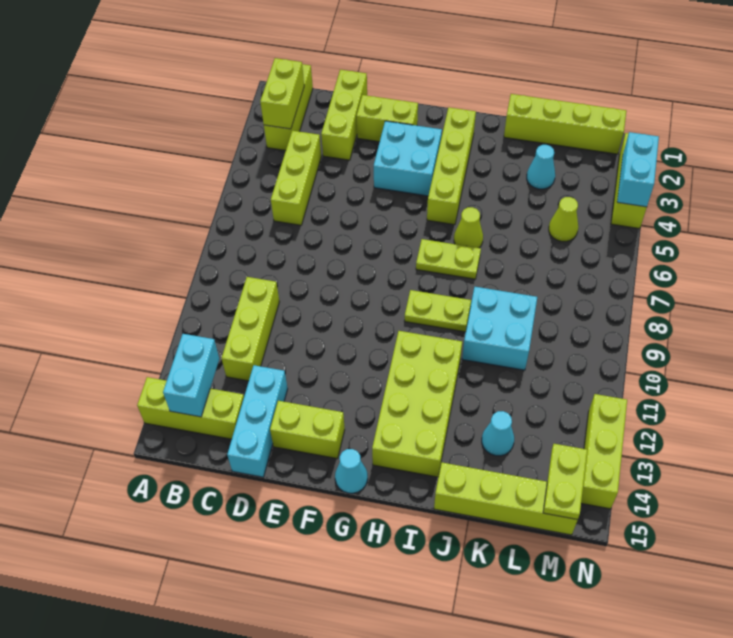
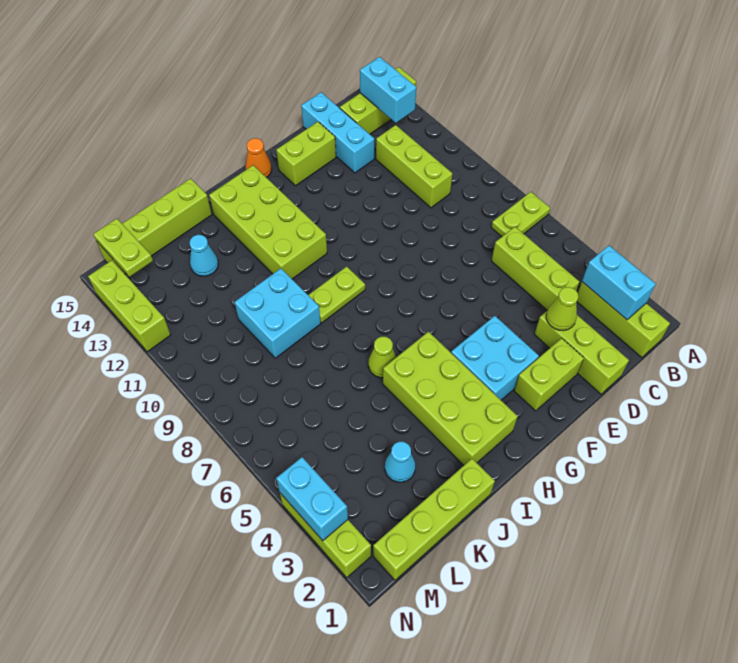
lime 1x2 brick [260,58,304,129] -> cyan 1x2 brick [582,246,656,320]
cyan 1x1 cone [335,449,368,493] -> orange 1x1 cone [245,138,272,178]
lime 1x4 brick [427,107,476,225] -> lime 2x4 brick [383,332,518,465]
lime 1x2 plate [416,239,481,279] -> lime 1x2 plate moved to [491,192,550,237]
lime 1x1 cone [549,197,578,241] -> lime 1x1 cone moved to [546,287,578,331]

